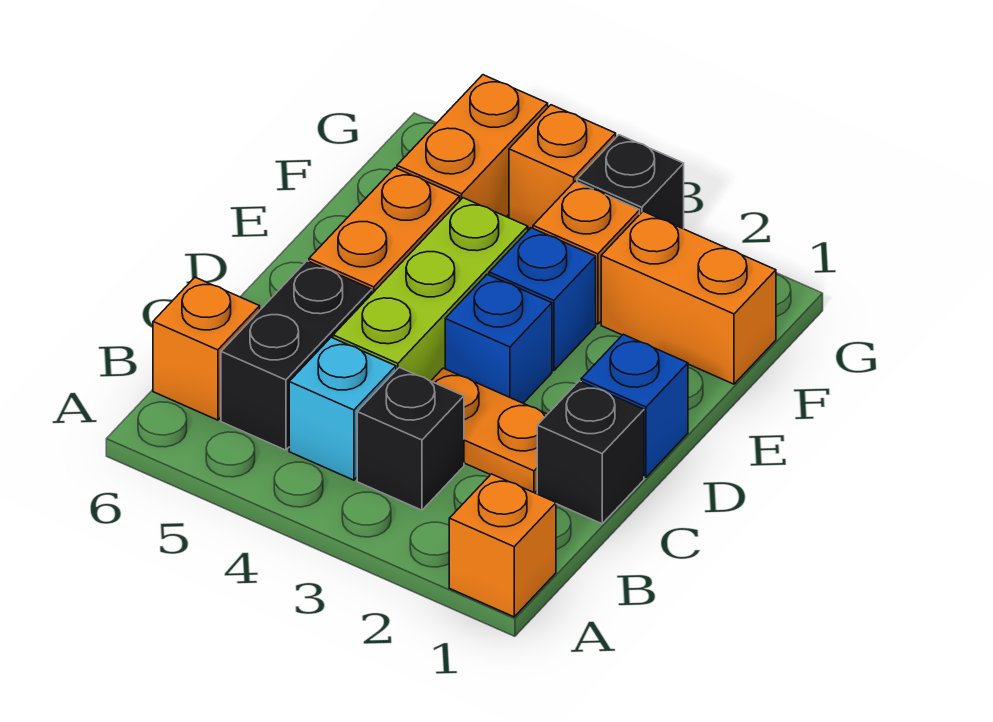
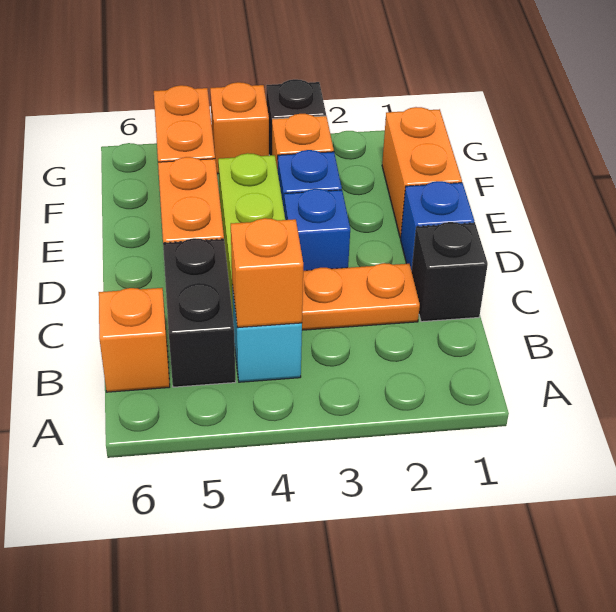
orange 1x1 brick [449,474,556,617] -> orange 1x1 brick moved to [231,218,303,328]
black 1x1 brick [357,367,464,510] -> none
orange 1x2 brick [601,211,776,384] -> orange 1x2 brick turned to [382,107,462,238]

